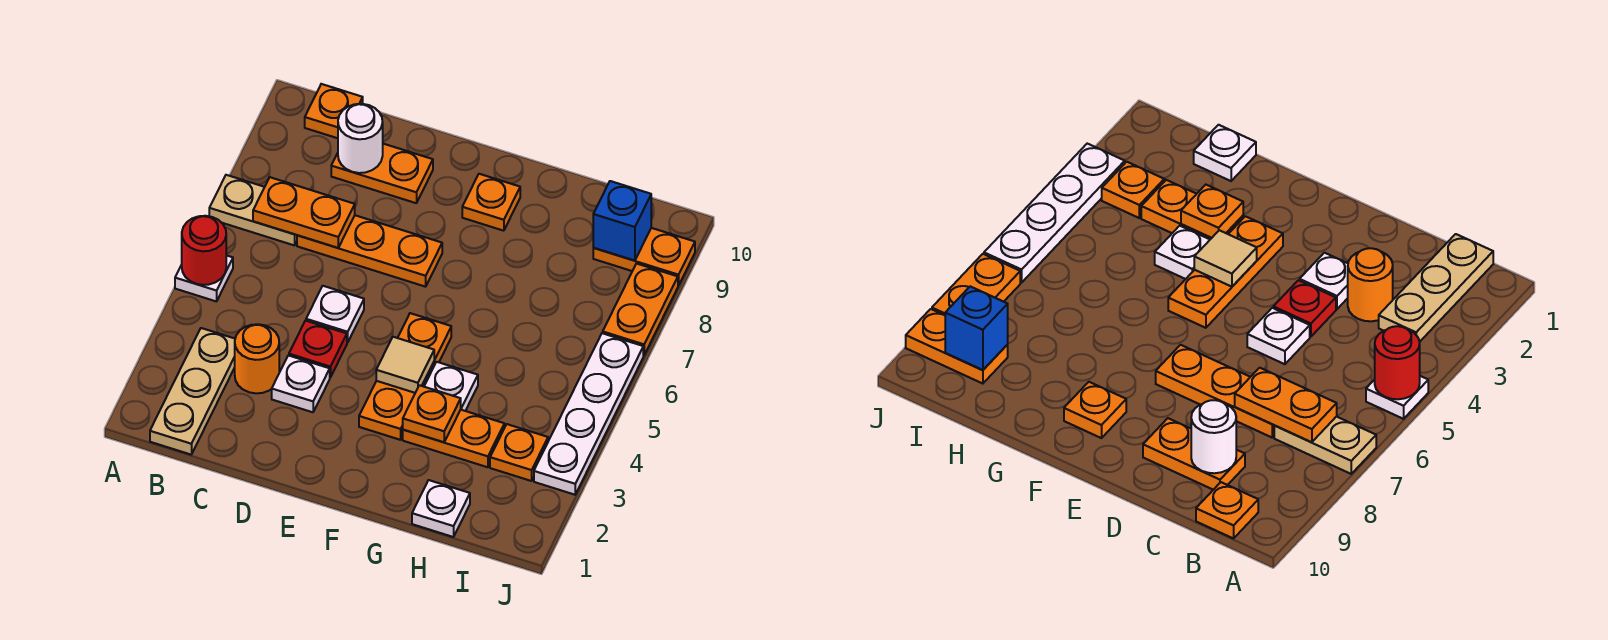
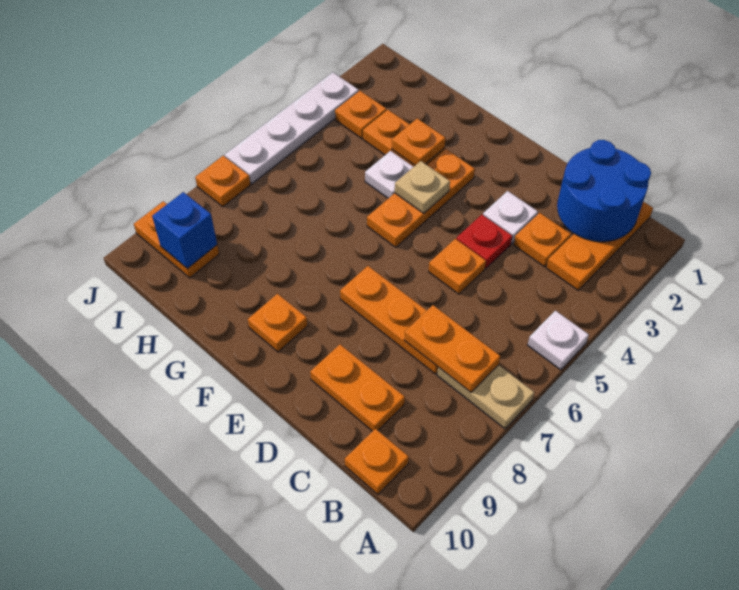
red 1x1 round brick [182,216,226,285] -> none
tan 1x3 plate [150,328,235,454] -> orange 1x3 plate [546,202,653,290]
none -> blue 2x2 round brick [557,140,651,242]
orange 1x1 round brick [235,324,279,393] -> orange 1x1 plate [514,213,571,267]
white 1x1 round brick [338,104,383,173] -> none
white 1x1 plate [306,286,364,343] -> orange 1x1 plate [428,239,486,294]
tan 1x1 tile [376,337,434,393] -> tan 1x1 plate [395,161,450,213]
white 1x1 plate [412,480,470,537] -> none
orange 1x2 plate [603,264,678,355] -> orange 1x1 plate [195,156,251,207]

